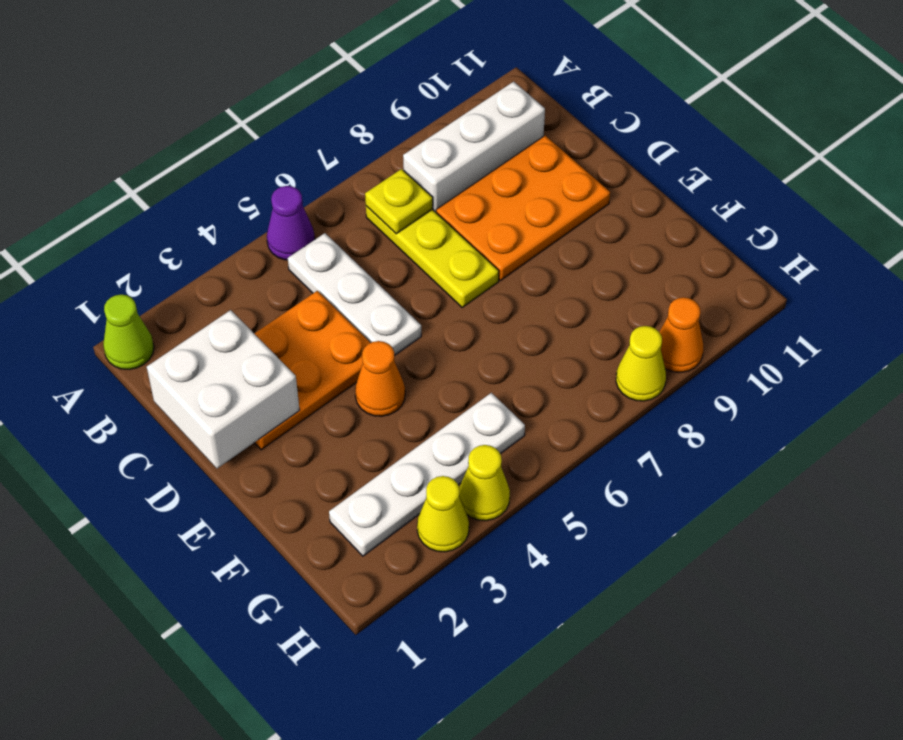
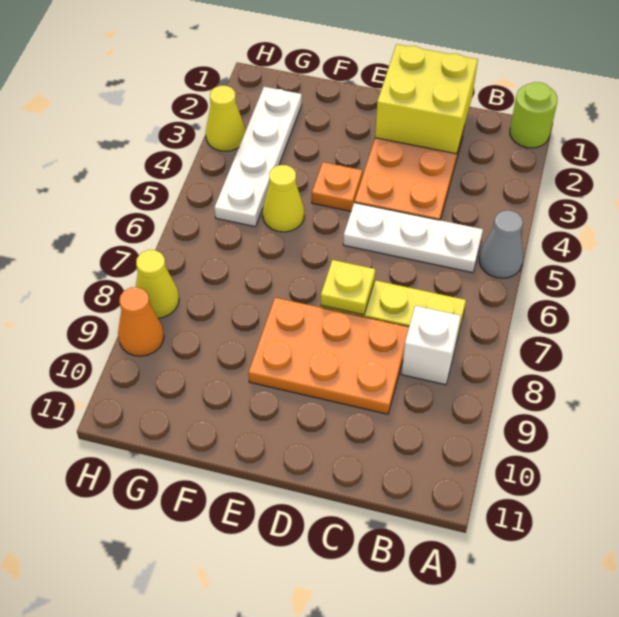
lime 1x1 cone [103,294,154,369] -> lime 1x1 round brick [510,82,557,148]
purple 1x1 cone [267,186,315,260] -> grey 1x1 cone [479,211,523,278]
yellow 1x1 plate [365,169,433,234] -> yellow 1x1 plate moved to [321,260,375,315]
white 1x3 brick [403,82,545,212] -> white 1x1 brick [401,306,461,385]
white 2x2 brick [147,310,300,468] -> yellow 2x2 brick [375,44,478,154]
orange 2x3 plate [436,136,610,280] -> orange 2x3 plate turned to [248,298,409,414]
orange 1x1 cone [355,341,405,416] -> orange 1x1 plate [312,162,362,211]
yellow 1x1 cone [459,445,510,521] -> yellow 1x1 cone moved to [263,165,304,232]

